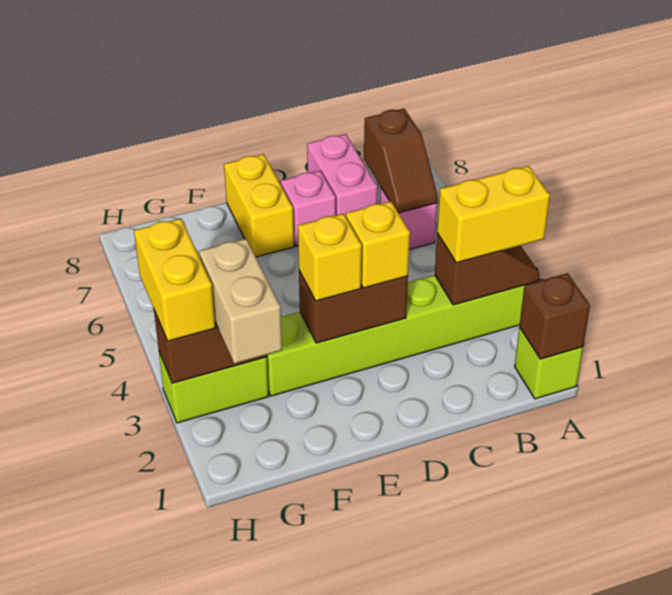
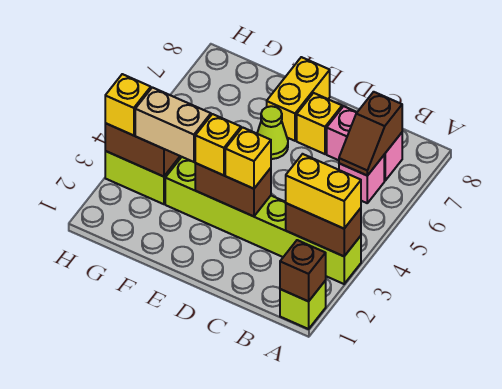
brown 1x2 slope [435,233,540,305] -> brown 1x2 brick [286,203,361,256]
pink 1x2 brick [307,134,378,217] -> pink 1x2 brick turned to [327,106,402,181]
pink 1x1 brick [281,171,336,246] -> yellow 1x1 brick [297,93,342,154]
none -> lime 1x1 cone [257,106,288,159]
tan 1x2 brick [199,239,282,364] -> tan 1x2 brick turned to [135,87,211,162]
yellow 1x2 brick [134,218,215,341] -> yellow 1x1 brick [105,74,151,136]

